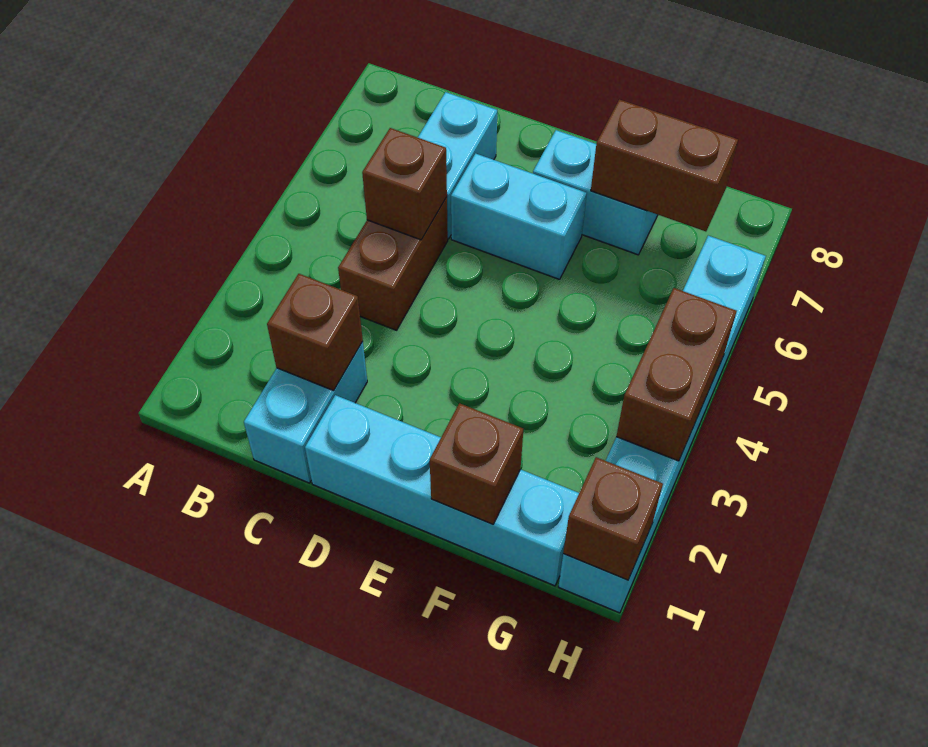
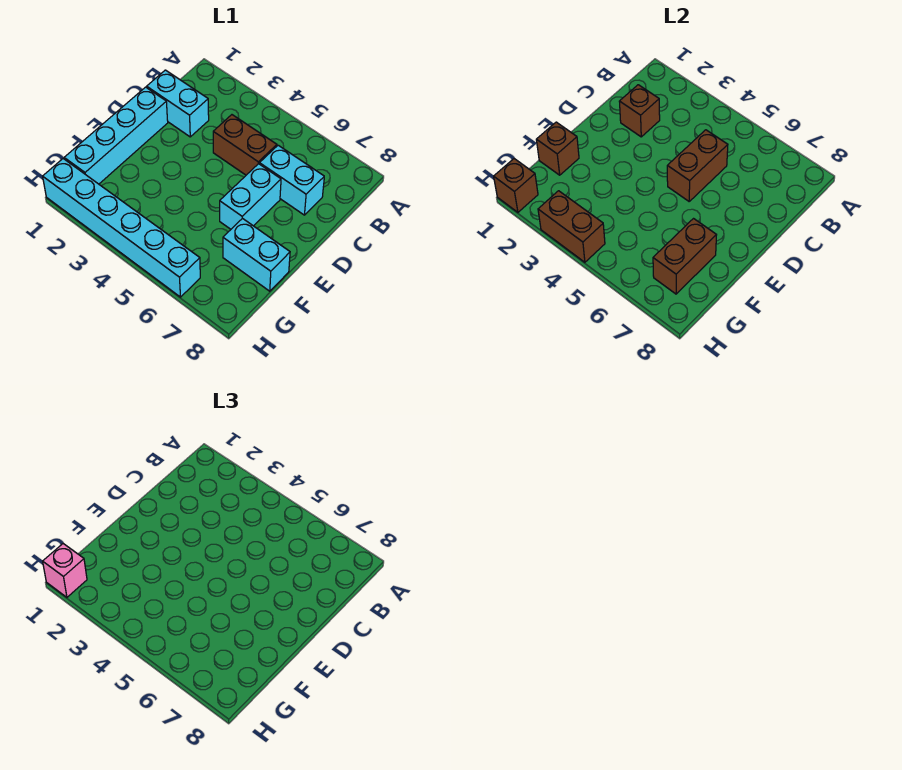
brown 1x1 brick [362,128,447,240] -> brown 1x2 brick [667,130,728,201]
cyan 1x2 brick [533,130,658,255] -> cyan 1x2 brick turned to [223,218,290,291]
none -> pink 1x1 brick [43,544,87,597]

